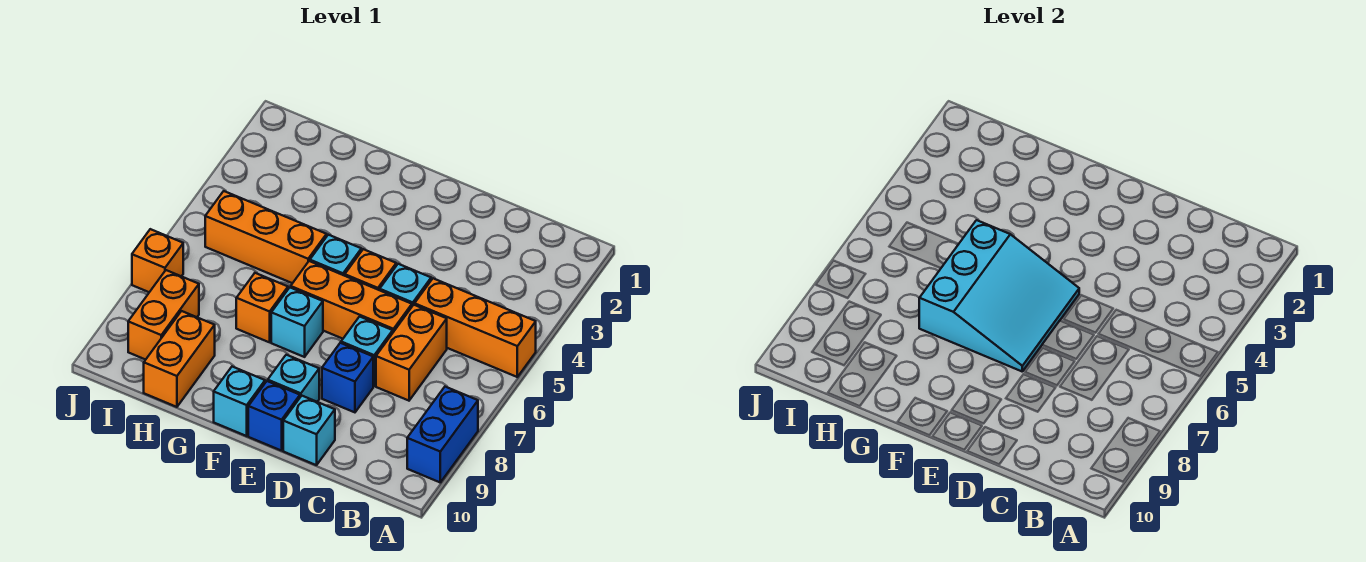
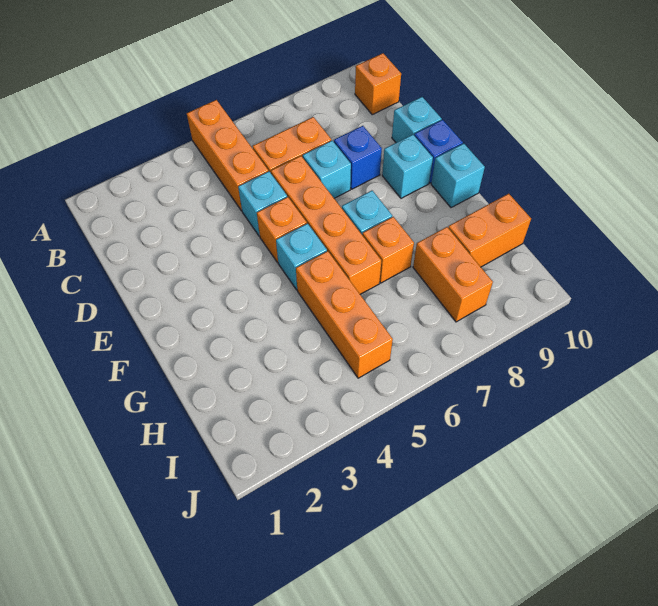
blue 1x2 brick [407,387,478,482] -> none
orange 1x3 brick [291,261,412,339] -> orange 1x4 brick [271,156,381,294]
cyan 3x3 slope [919,220,1079,371] -> none
orange 1x2 brick [128,270,199,360] -> orange 1x2 brick turned to [413,227,493,322]
orange 1x1 brick [132,229,183,292] -> orange 1x1 brick moved to [355,53,401,114]

